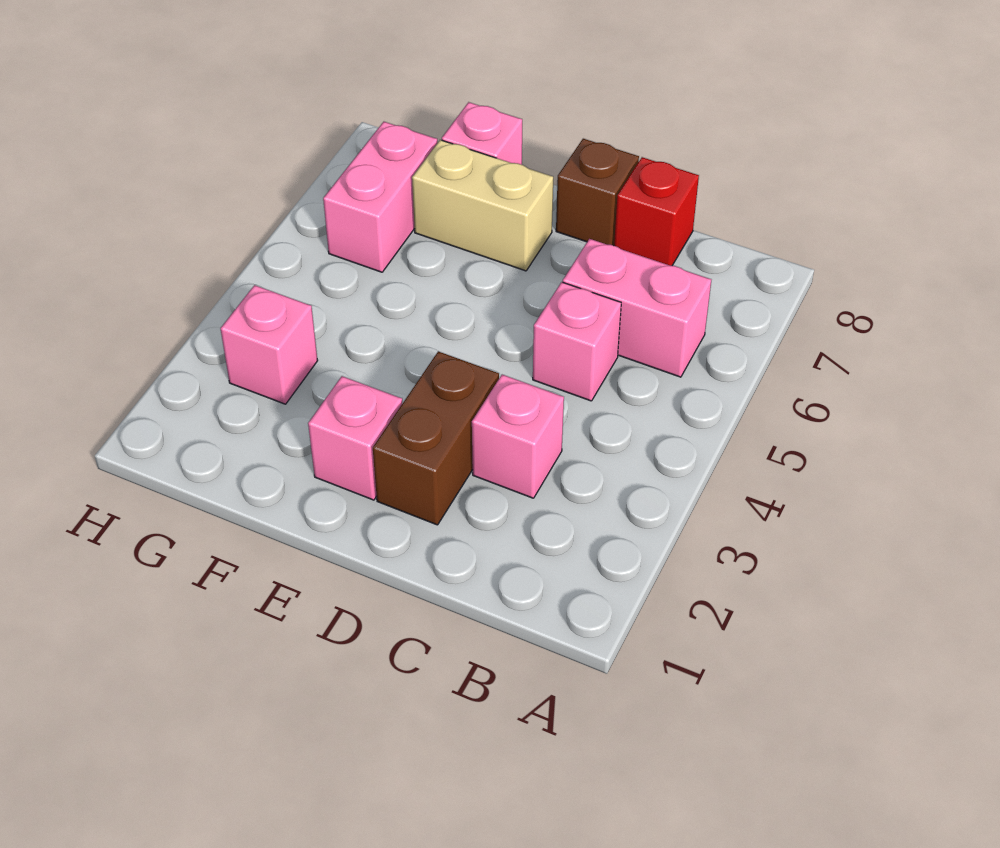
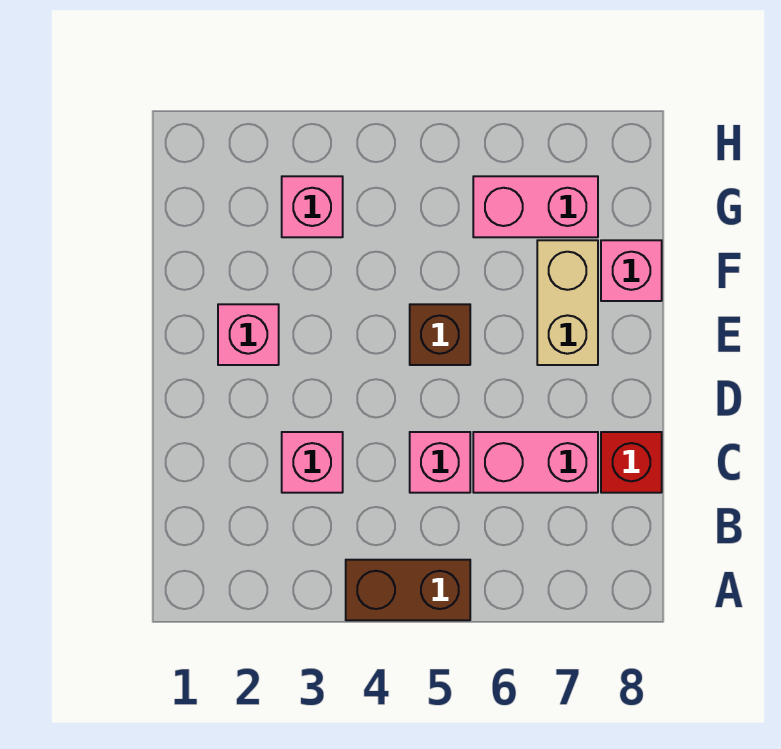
pink 1x2 brick [563,239,711,377] -> pink 1x2 brick turned to [473,432,598,493]
brown 1x2 brick [373,351,499,525] -> brown 1x2 brick moved to [346,560,470,620]
brown 1x1 brick [556,139,639,246] -> brown 1x1 brick moved to [410,304,470,365]

